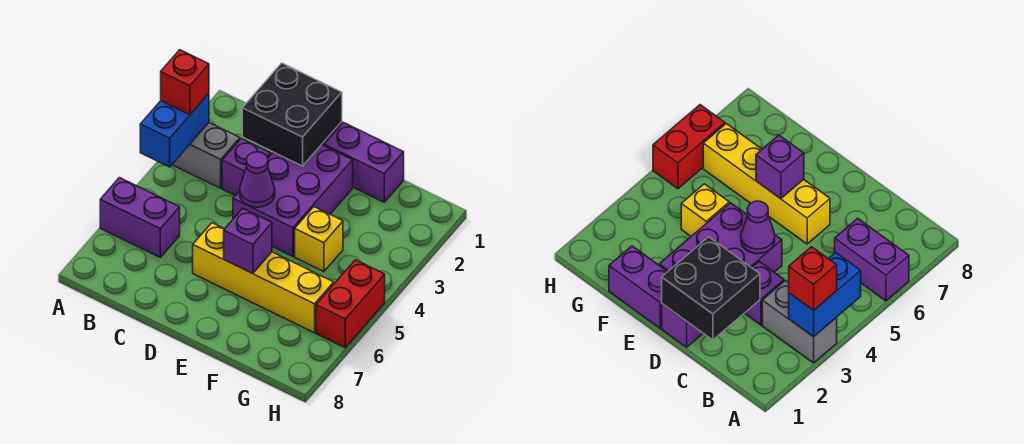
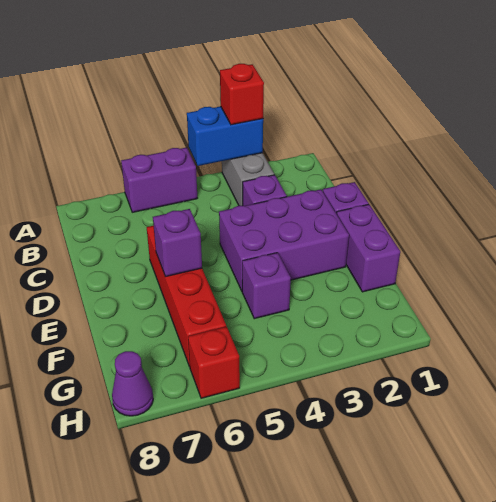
purple 1x2 brick [100,178,180,257] -> purple 1x2 brick turned to [121,147,197,212]
black 2x2 brick [242,63,342,166] -> none
purple 1x1 cone [240,152,275,207] -> purple 1x1 cone moved to [112,351,153,416]
yellow 1x4 brick [193,223,334,333] -> red 1x4 brick [147,226,226,367]
yellow 1x1 brick [295,207,343,272] -> purple 1x1 brick [242,253,291,319]
red 1x2 brick [316,260,385,348] -> red 1x1 brick [188,326,240,398]

